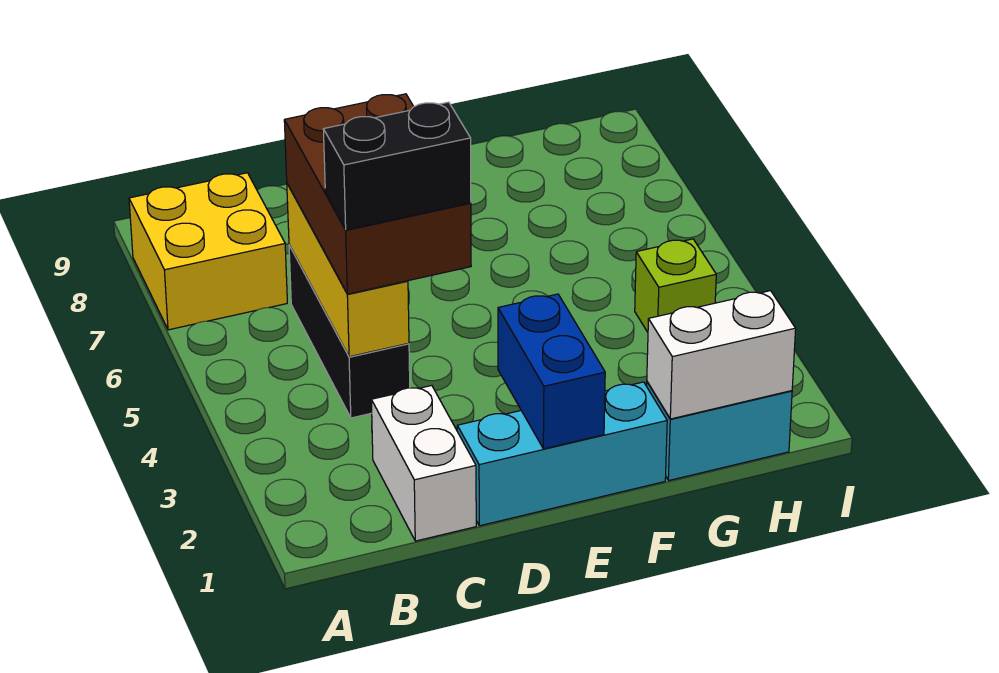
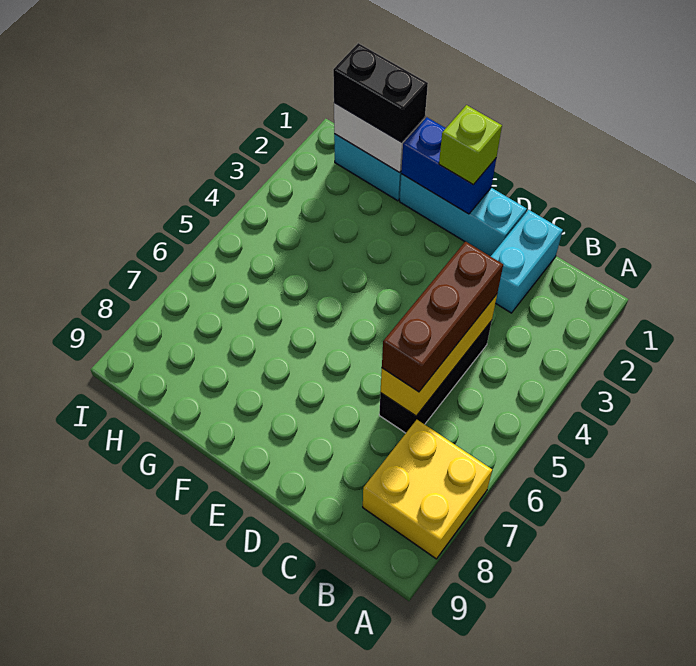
white 1x2 brick [371,386,476,541] -> cyan 1x2 brick [491,210,563,313]
brown 2x3 brick [284,94,471,294] -> brown 1x3 brick [382,242,503,392]
black 1x2 brick [323,102,471,230] -> black 1x2 brick moved to [333,43,428,142]
blue 1x2 brick [498,294,605,449] -> blue 1x2 brick turned to [401,117,496,214]
lime 1x1 brick [635,239,716,332] -> lime 1x1 brick moved to [439,105,502,184]

